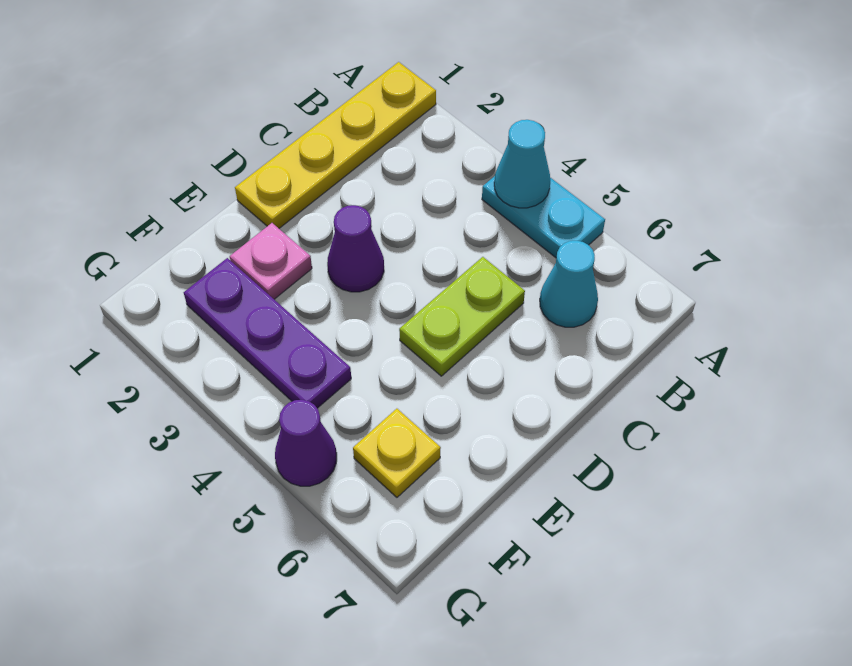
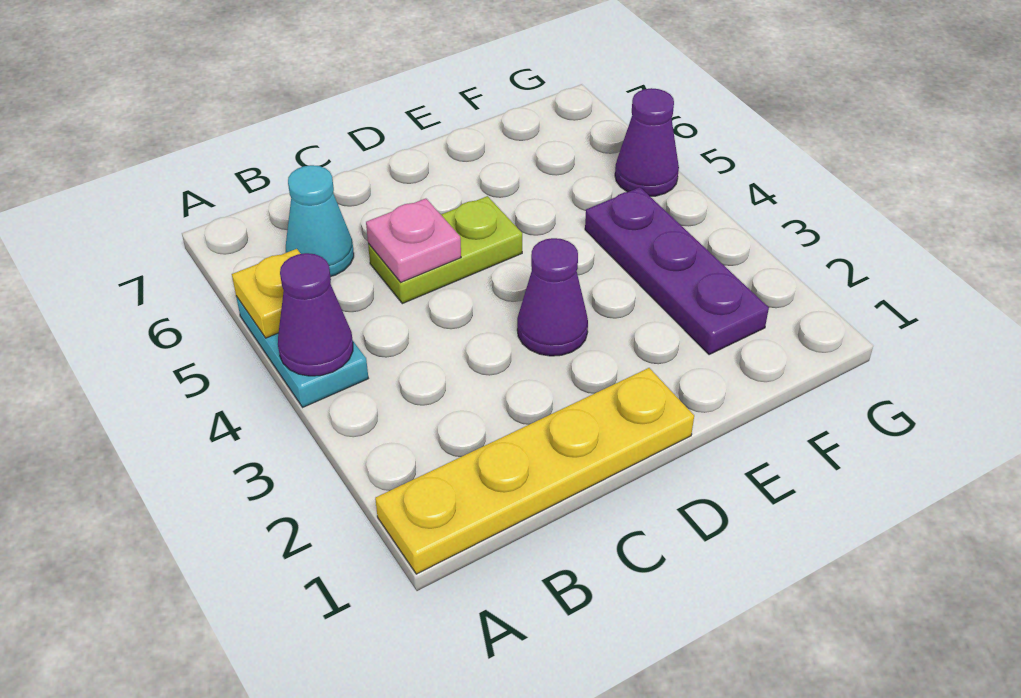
cyan 1x1 cone [494,120,550,208] -> purple 1x1 cone [278,253,353,376]
pink 1x1 plate [230,223,312,299] -> pink 1x1 plate moved to [366,199,461,282]
yellow 1x1 plate [353,409,441,497] -> yellow 1x1 plate moved to [232,249,301,338]

